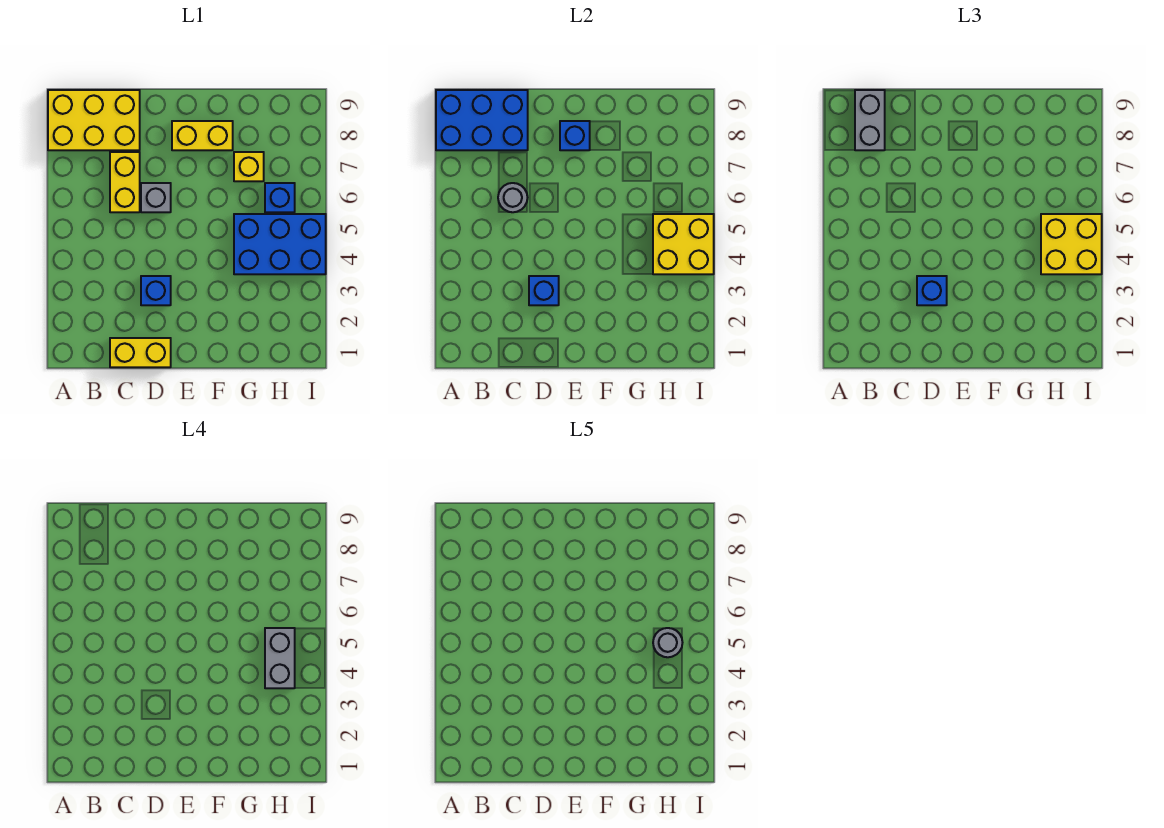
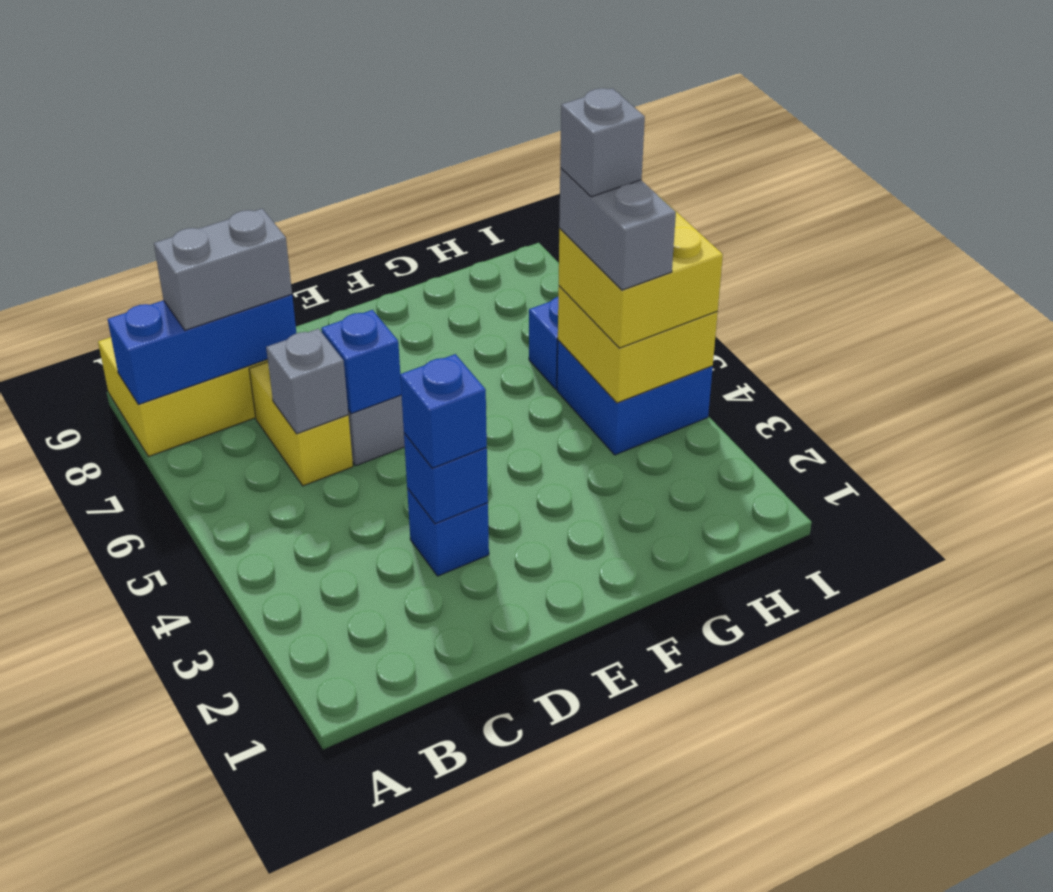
blue 2x3 brick [436,90,528,150] -> blue 1x3 brick [108,294,296,405]
grey 1x2 brick [855,90,885,150] -> grey 1x2 brick turned to [154,209,292,330]
yellow 1x2 brick [110,338,171,367] -> none
grey 1x1 round brick [498,183,528,212] -> grey 1x1 brick [266,329,348,434]
yellow 1x2 brick [172,121,233,150] -> none
blue 1x1 brick [560,121,590,150] -> blue 1x1 brick moved to [321,310,401,414]
blue 2x3 brick [234,214,326,274] -> blue 2x2 brick [557,340,713,455]
yellow 1x1 brick [234,152,264,181] -> none
grey 1x1 round brick [653,628,683,657] -> grey 1x1 brick [560,88,645,197]

